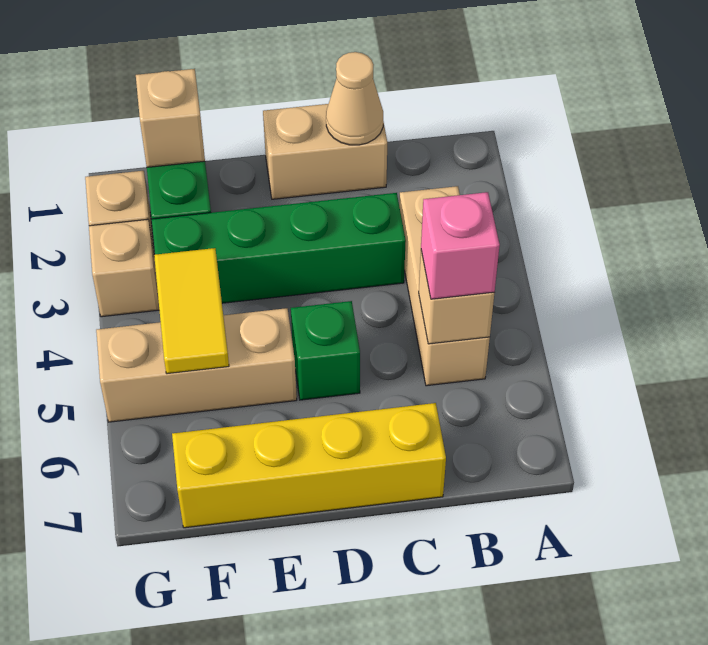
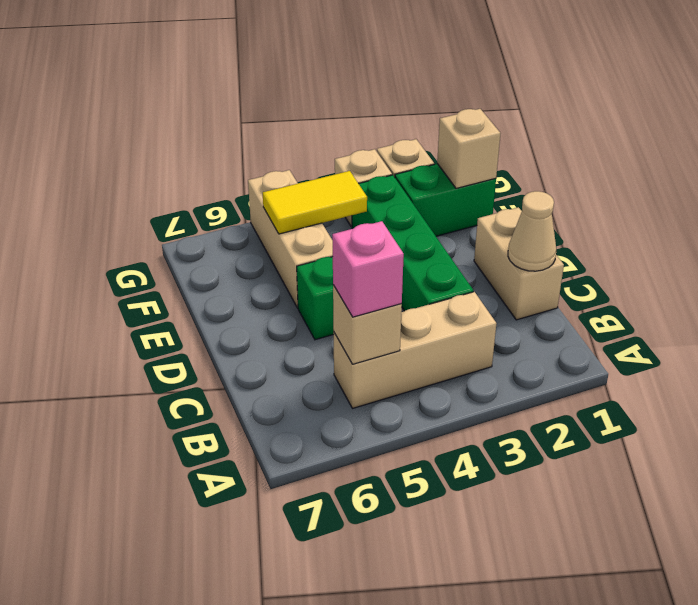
yellow 1x4 brick [172,403,446,528] -> none

